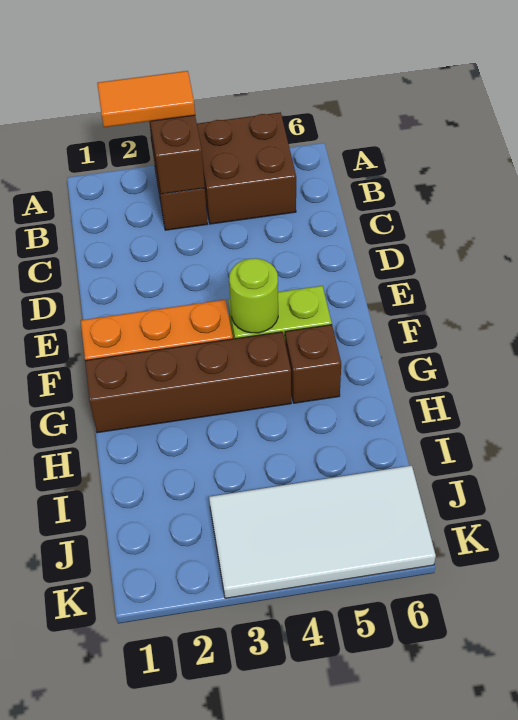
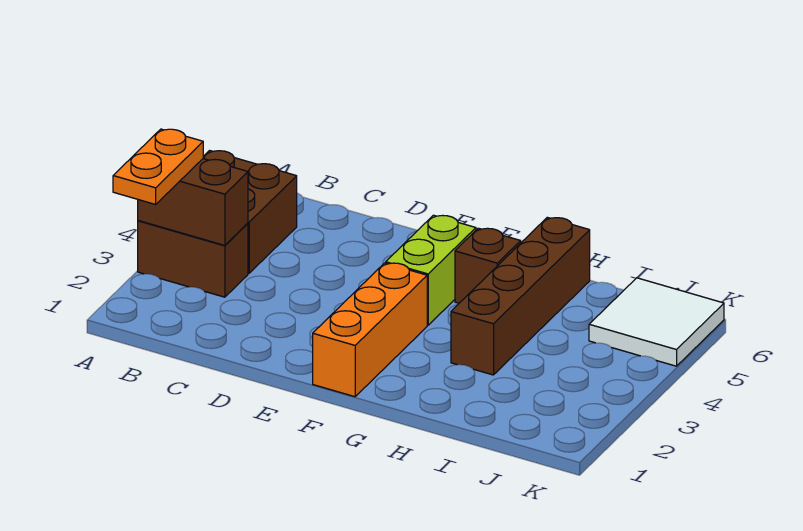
orange 1x2 tile [97,71,195,127] -> orange 1x2 plate [113,129,203,204]
lime 1x1 round brick [229,258,278,333] -> none
brown 1x4 brick [85,332,291,433] -> brown 1x4 brick moved to [451,217,590,375]
white 2x4 tile [209,466,436,598] -> white 2x2 tile [589,278,724,366]

